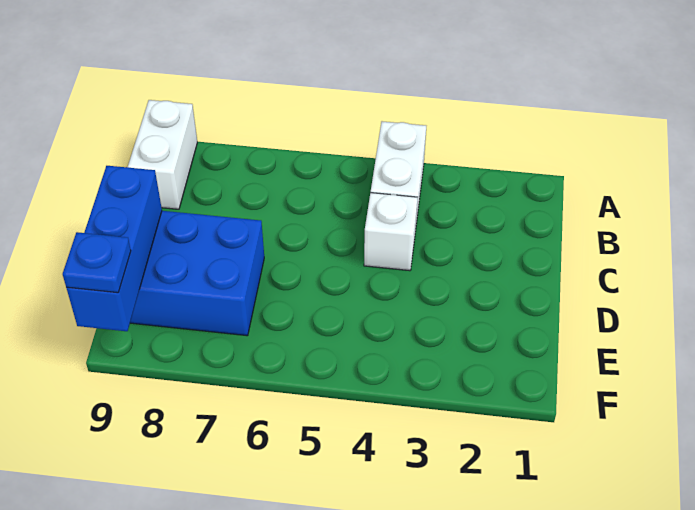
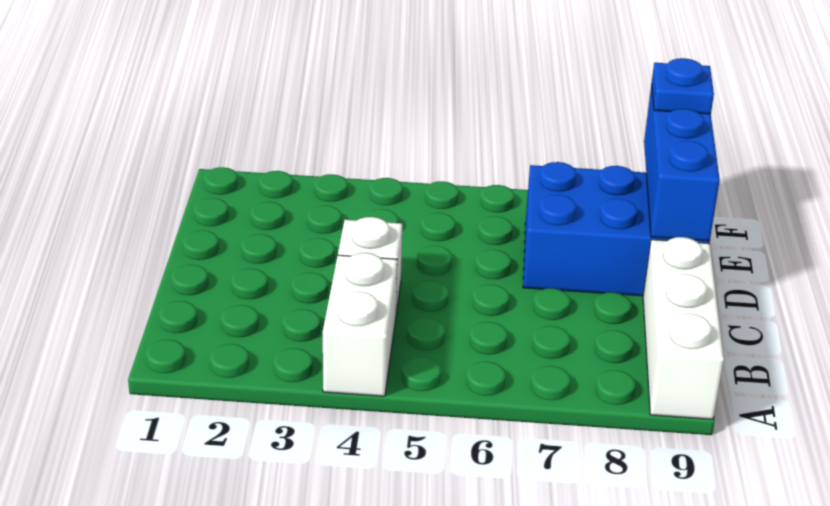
white 1x2 brick [128,100,197,209] -> white 1x3 brick [643,237,724,419]

